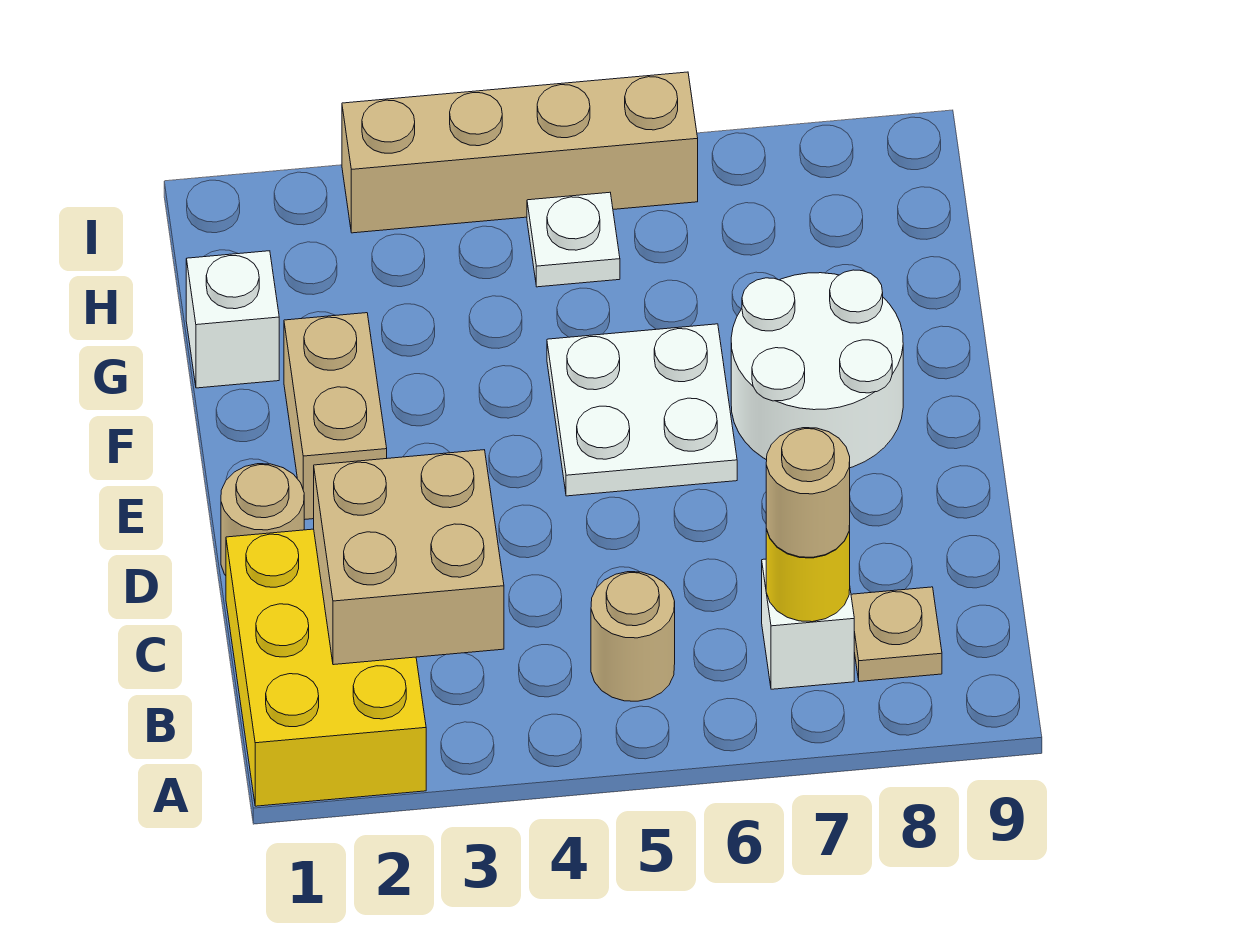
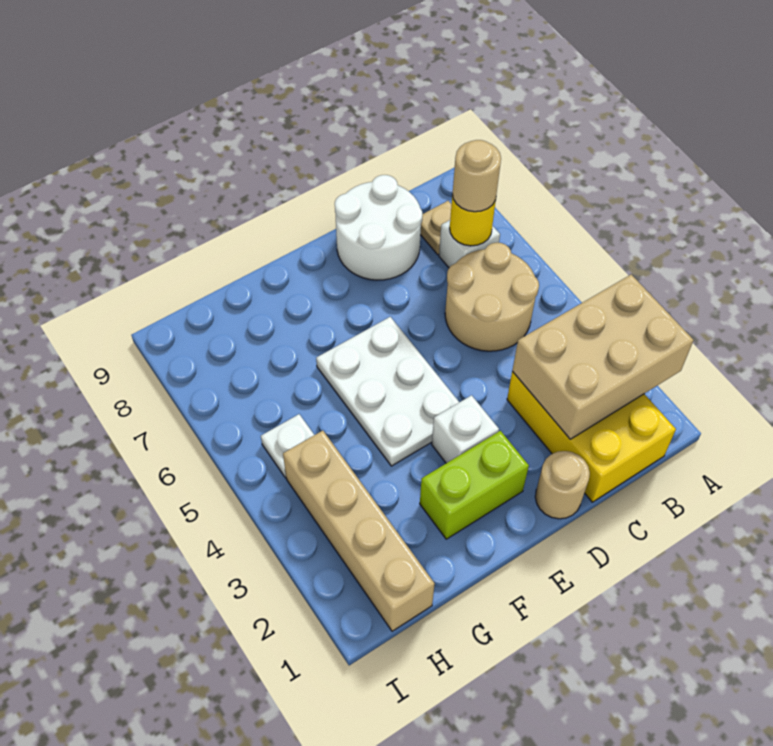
yellow 2x3 brick [226,529,426,806] -> yellow 2x3 brick turned to [507,372,676,502]
tan 2x2 brick [314,450,504,665] -> tan 2x3 brick [512,274,694,439]
tan 1x1 round brick [591,572,675,701] -> tan 2x2 round brick [445,243,539,351]
tan 1x2 brick [284,313,387,520] -> lime 1x2 brick [420,431,529,539]
white 2x2 plate [547,324,737,496] -> white 2x3 plate [316,317,459,466]
white 2x2 round brick [731,270,903,468] -> white 2x2 round brick moved to [335,175,422,280]
white 1x1 brick [186,251,279,388] -> white 1x1 brick moved to [432,395,499,463]
tan 1x4 brick [342,72,698,233] -> tan 1x4 brick moved to [283,431,435,631]

